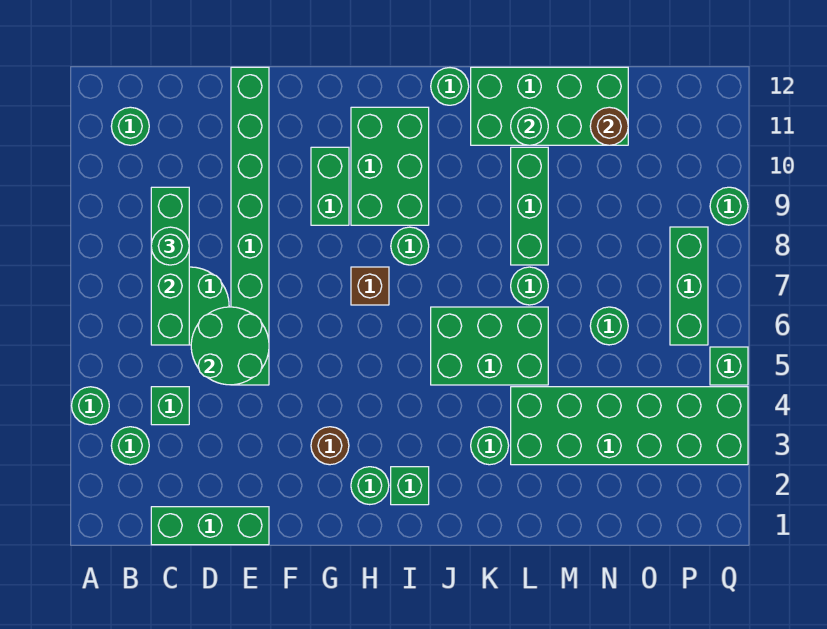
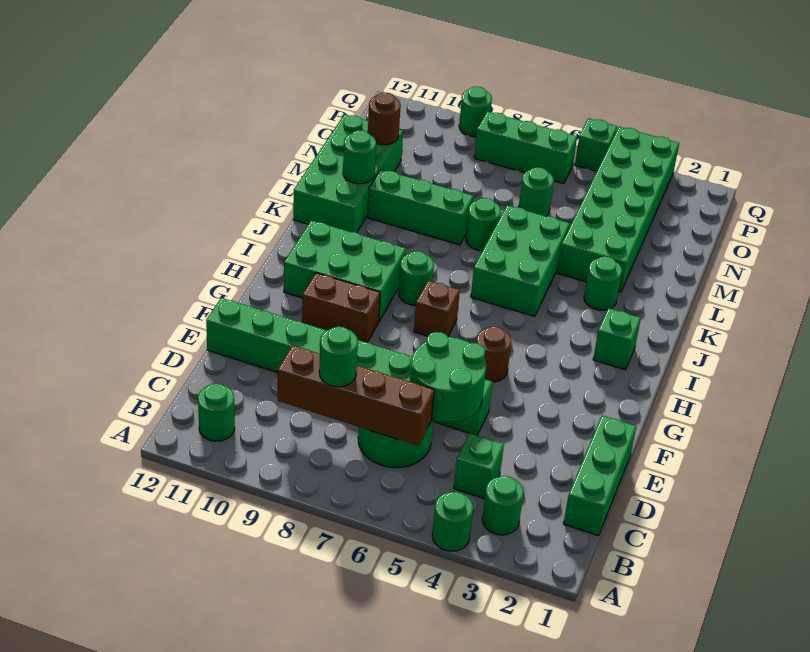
green 1x4 brick [151,187,189,345] -> brown 1x4 brick [278,345,434,446]
brown 1x1 round brick [311,427,349,465] -> brown 1x1 round brick moved to [476,326,511,382]
green 1x2 brick [311,147,349,225] -> brown 1x2 brick [302,273,380,343]
green 1x1 round brick [351,467,389,505] -> none
green 1x1 round brick [431,68,469,105] -> none

